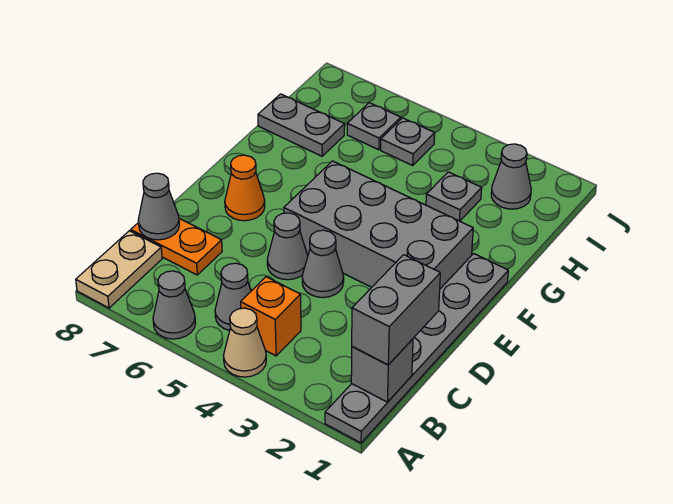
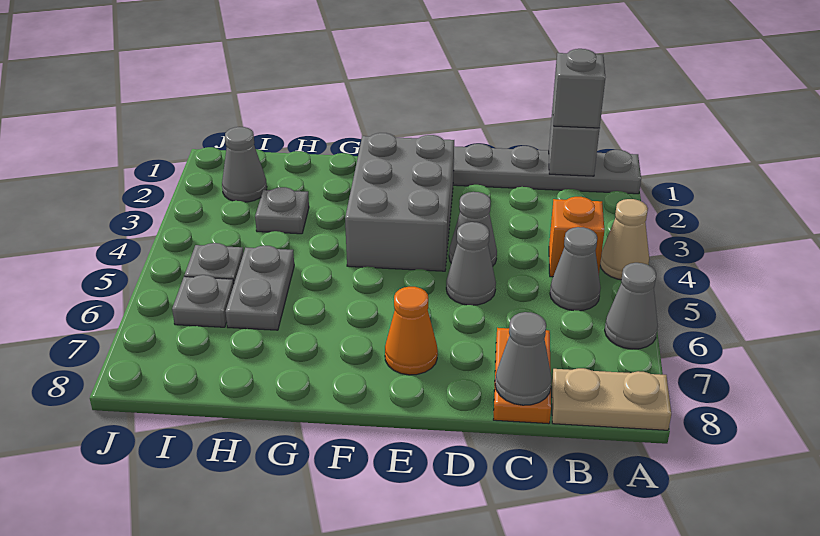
grey 1x2 brick [352,255,440,365] -> grey 1x1 brick [553,49,605,128]
grey 2x4 brick [284,161,473,289] -> grey 2x3 brick [345,133,454,271]
grey 1x2 plate [258,94,345,156] -> grey 1x2 plate moved to [226,246,294,330]

